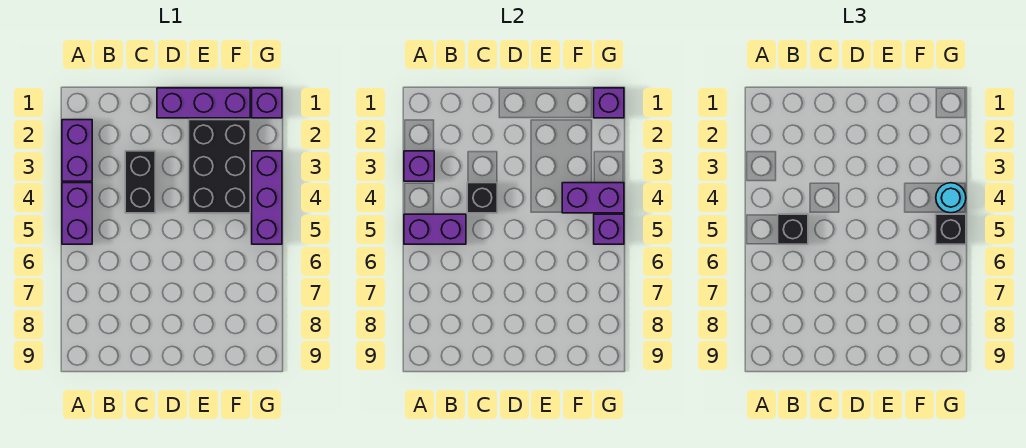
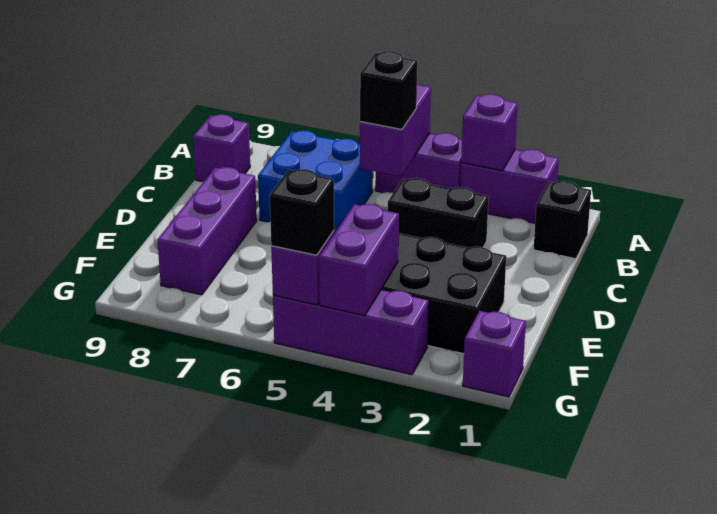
none -> blue 2x2 brick [258,130,373,233]
black 1x1 brick [467,183,497,213] -> black 1x1 brick moved to [534,181,591,259]
purple 1x3 brick [157,88,250,118] -> purple 1x3 brick moved to [157,167,257,295]
purple 1x1 brick [594,88,624,118] -> purple 1x1 brick moved to [193,114,250,182]
cyan 1x1 round brick [936,183,966,213] -> none

